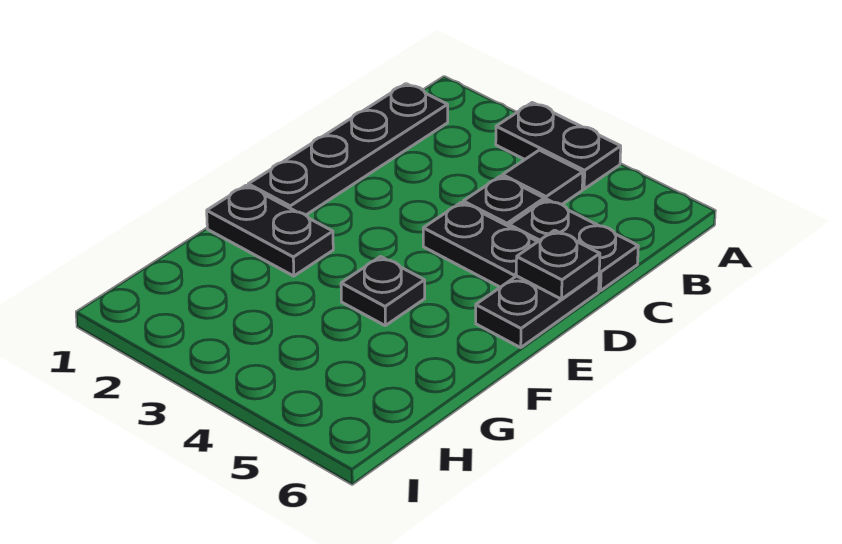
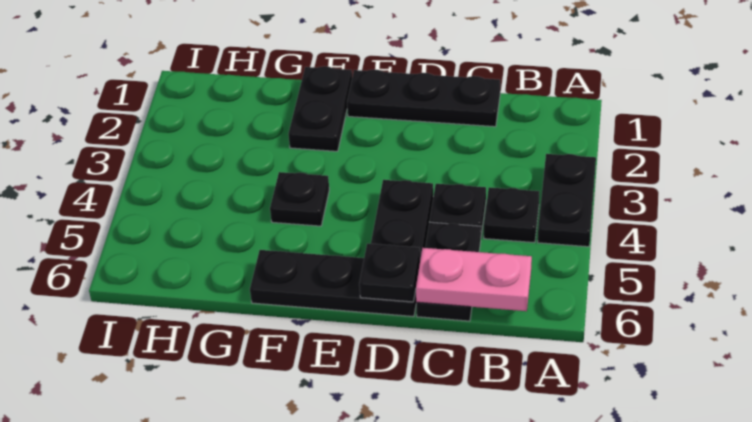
black 1x4 plate [248,84,448,215] -> black 1x3 plate [347,70,500,127]
black 1x1 tile [503,150,583,204] -> black 1x1 plate [484,187,539,243]
none -> pink 1x2 plate [416,248,532,311]
black 1x2 plate [476,273,599,348] -> black 1x3 plate [250,250,417,317]

